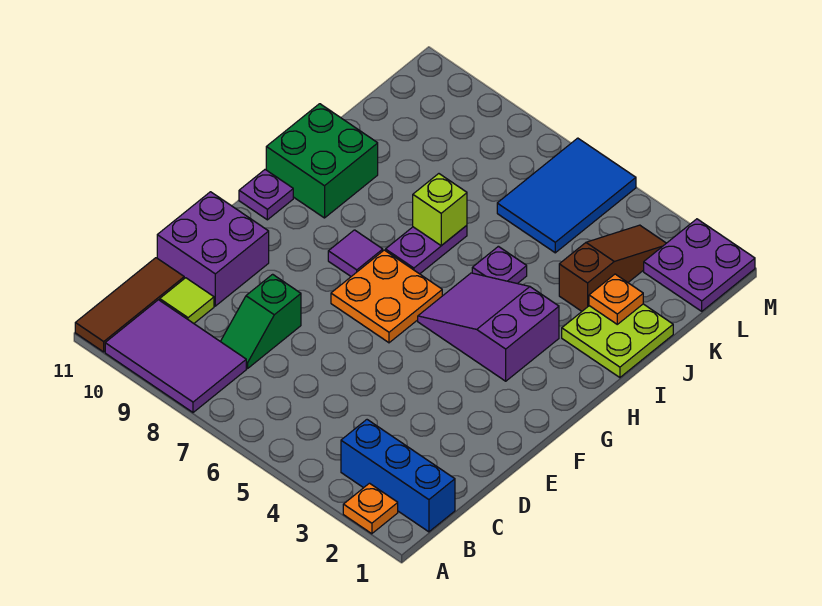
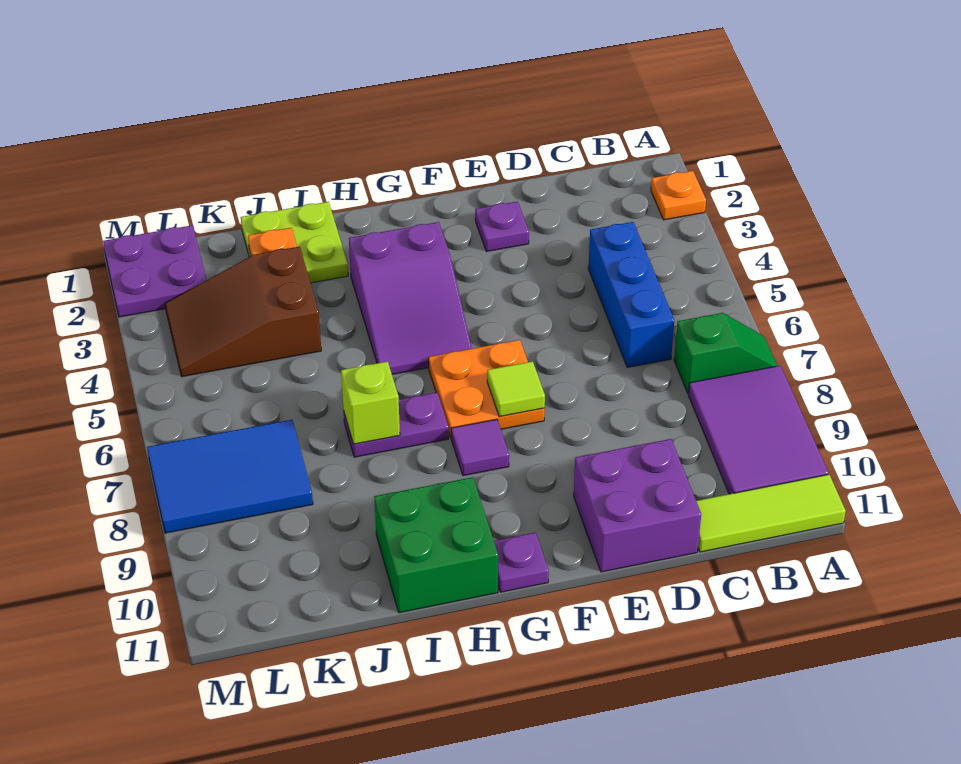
brown 1x3 tile [75,258,184,352] -> lime 1x3 tile [696,474,846,552]
blue 1x3 brick [341,420,455,532] -> blue 1x3 brick moved to [588,222,674,367]
green 1x2 slope [220,274,301,368] -> green 1x2 slope moved to [674,313,777,394]
lime 1x1 tile [160,278,214,323] -> lime 1x1 tile moved to [487,361,545,417]
purple 1x1 plate [472,246,527,284] -> purple 1x1 plate moved to [475,202,529,251]
brown 1x3 slope [559,225,666,311] -> brown 2x3 slope [165,247,321,377]
blue 2x3 tile [497,138,636,253] -> blue 2x3 tile moved to [147,420,313,533]

